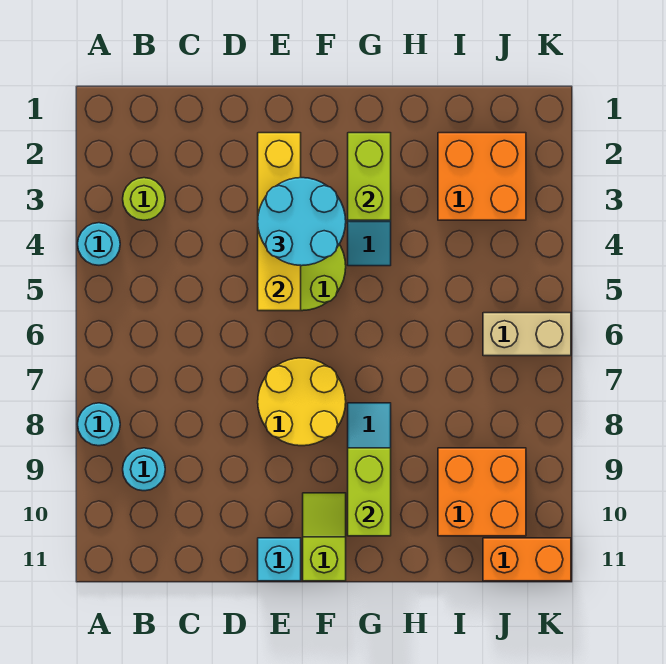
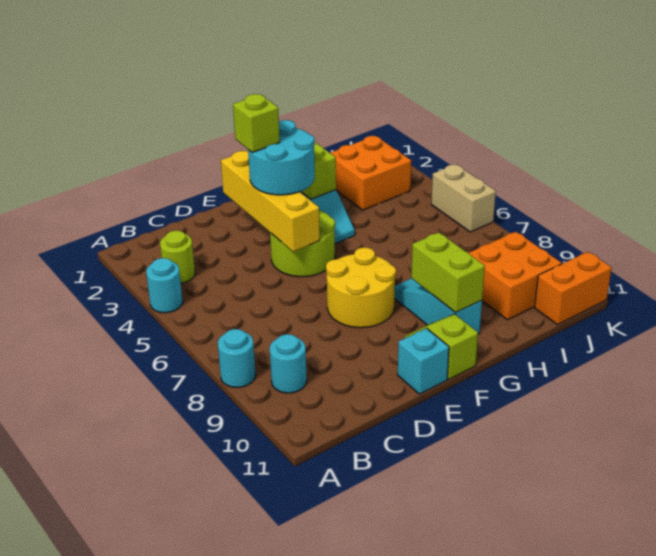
none -> lime 1x1 brick [233,94,280,152]
tan 1x2 brick [483,313,571,356] -> tan 1x2 brick turned to [431,164,496,232]

